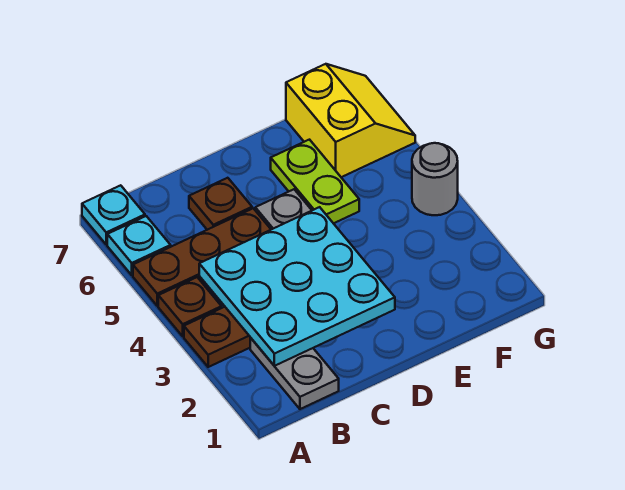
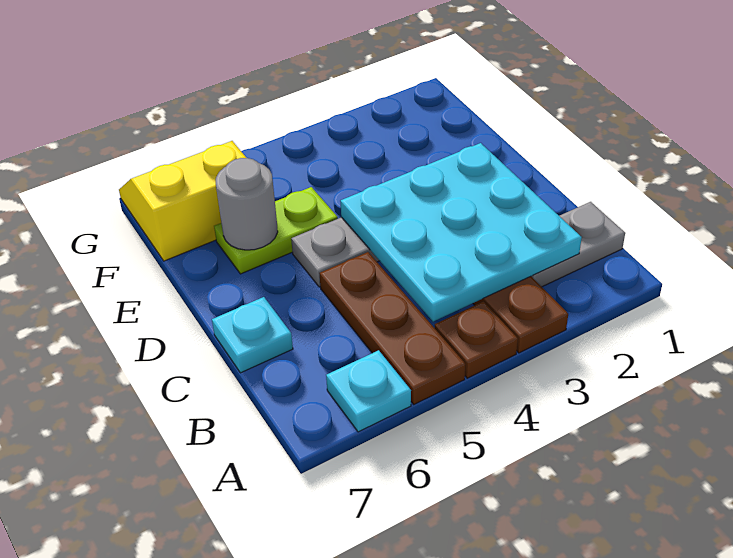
cyan 1x1 plate [82,185,145,245] -> cyan 1x1 plate moved to [212,297,293,373]
brown 1x1 plate [189,178,252,230] -> none
grey 1x1 round brick [412,143,458,215] -> grey 1x1 round brick moved to [216,158,278,250]

